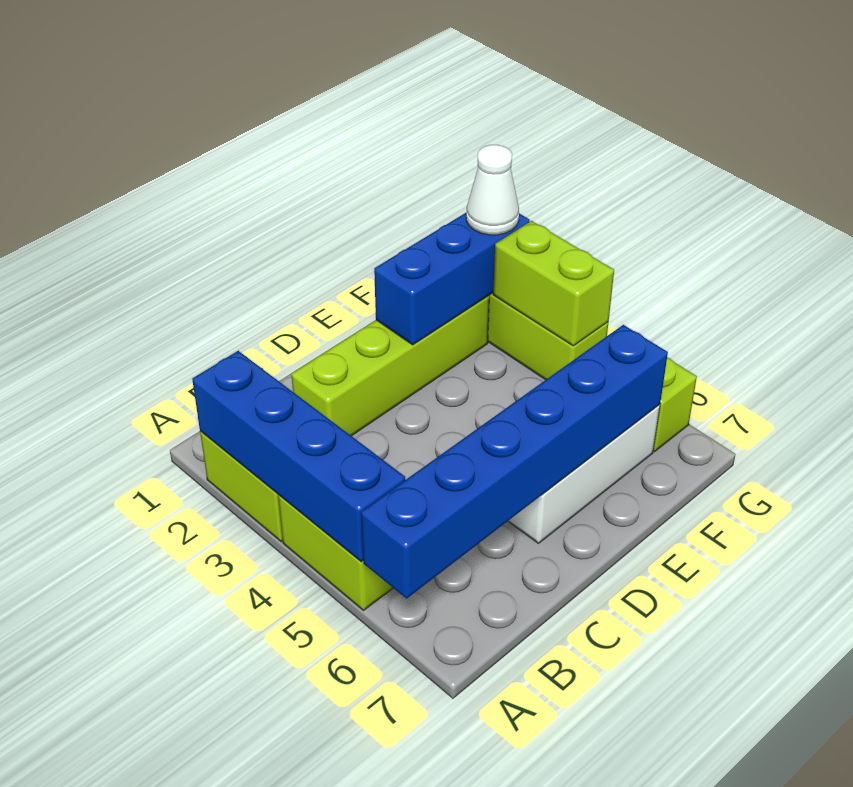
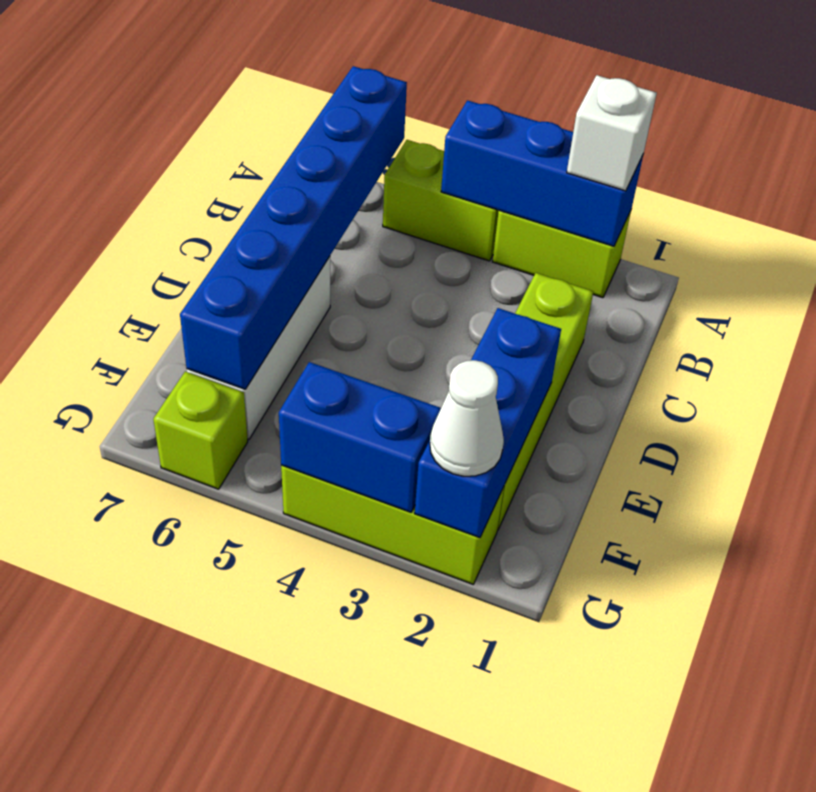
blue 1x4 brick [192,351,405,562] -> blue 1x3 brick [441,100,643,246]
none -> white 1x1 brick [567,75,657,191]
lime 1x2 brick [493,221,614,346] -> blue 1x2 brick [279,362,441,512]

